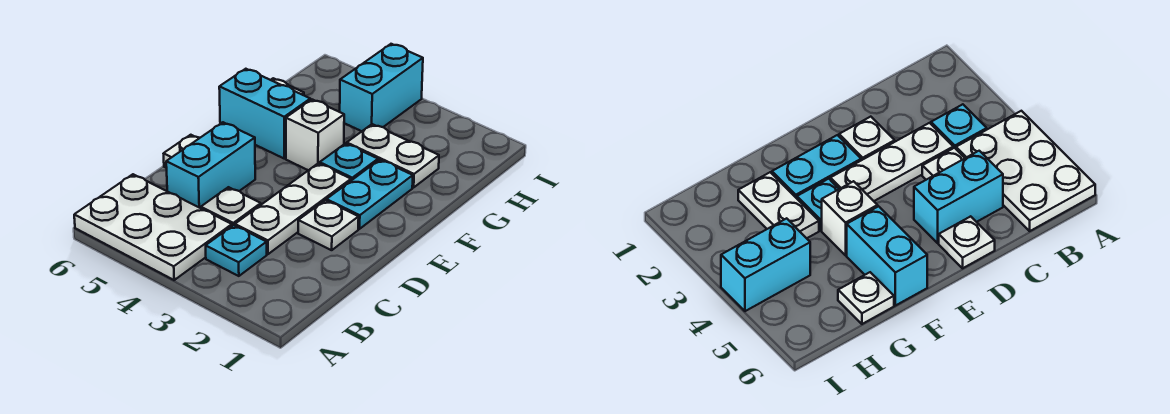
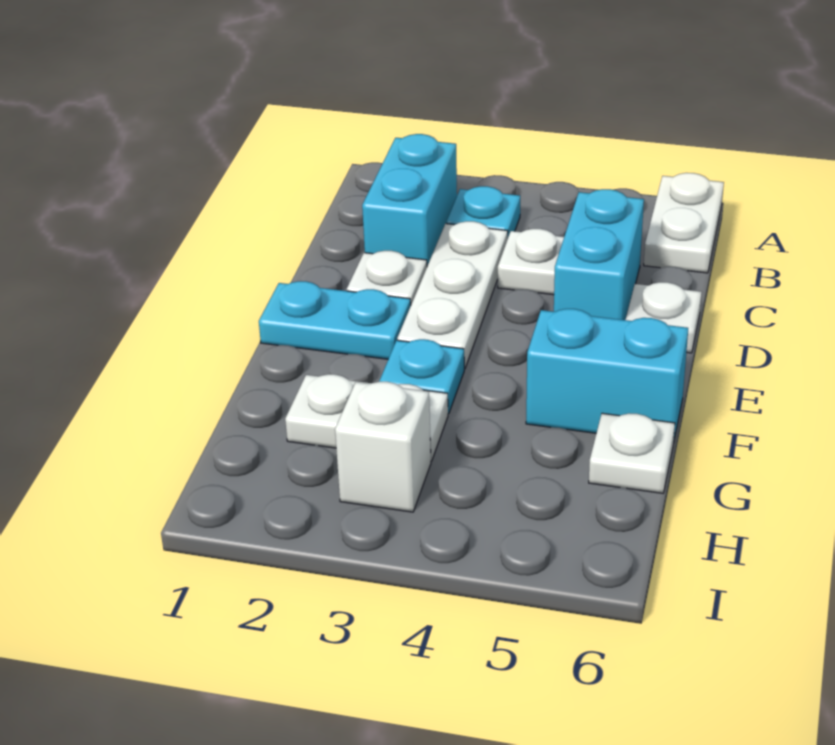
white 2x3 plate [74,174,232,280] -> white 1x2 plate [644,173,724,273]
cyan 1x2 plate [327,160,413,229] -> cyan 1x2 plate turned to [259,281,411,359]
white 1x1 brick [286,100,344,170] -> white 1x1 brick moved to [335,382,431,512]
cyan 1x2 brick [340,44,423,131] -> cyan 1x2 brick moved to [362,134,457,266]

